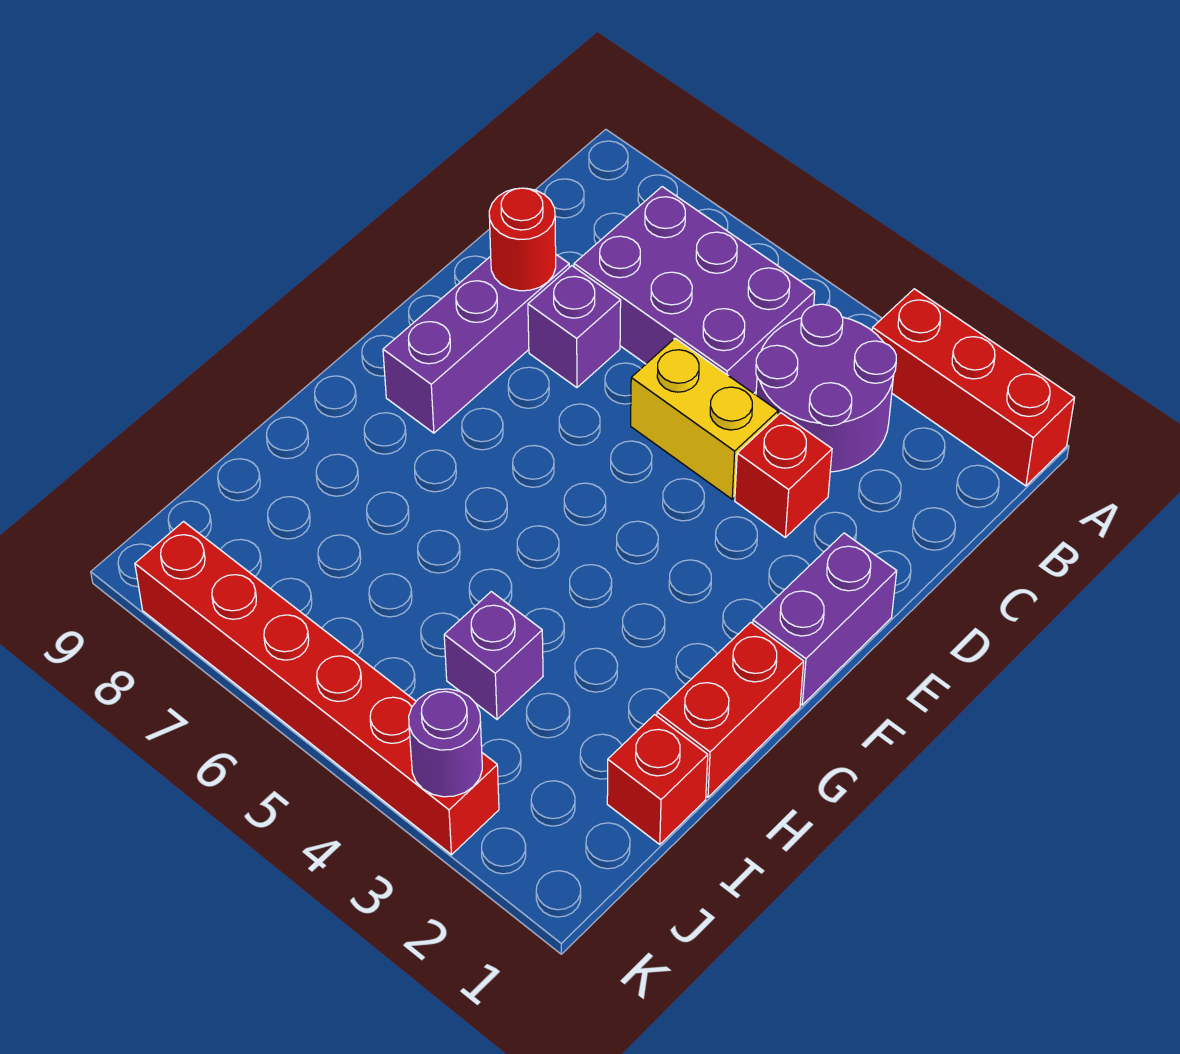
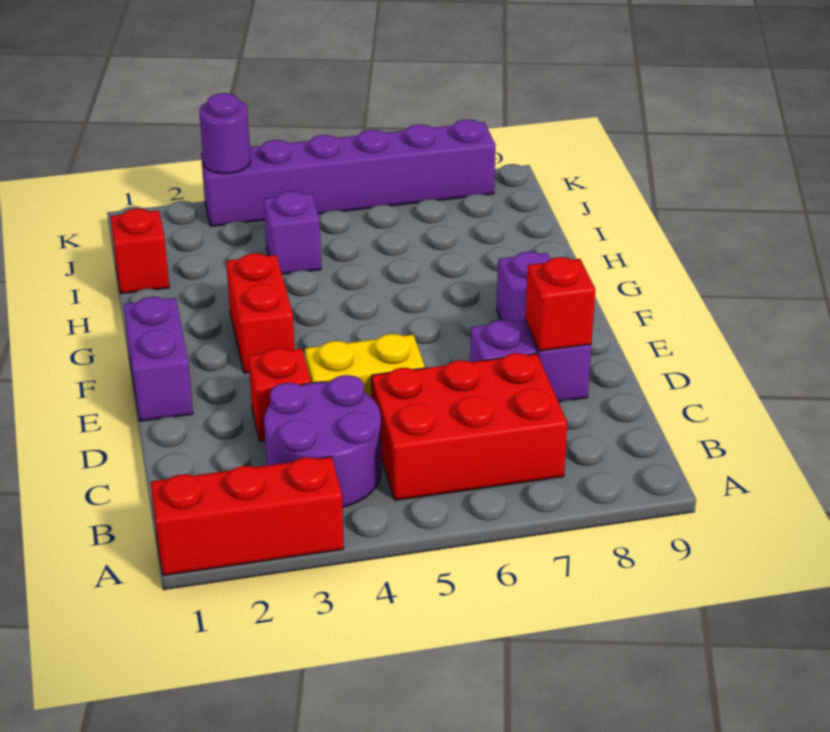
purple 2x3 brick [574,187,815,393] -> red 2x3 brick [372,353,567,500]
red 1x1 round brick [489,188,556,291] -> red 1x1 brick [525,257,595,351]
red 1x2 brick [657,622,804,797] -> red 1x2 brick moved to [226,253,295,373]
red 1x6 brick [135,522,499,855] -> purple 1x6 brick [201,120,495,226]

